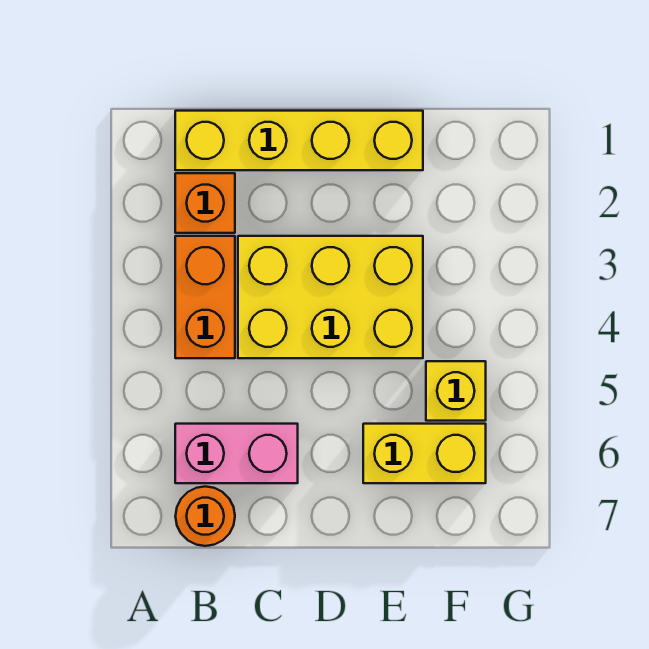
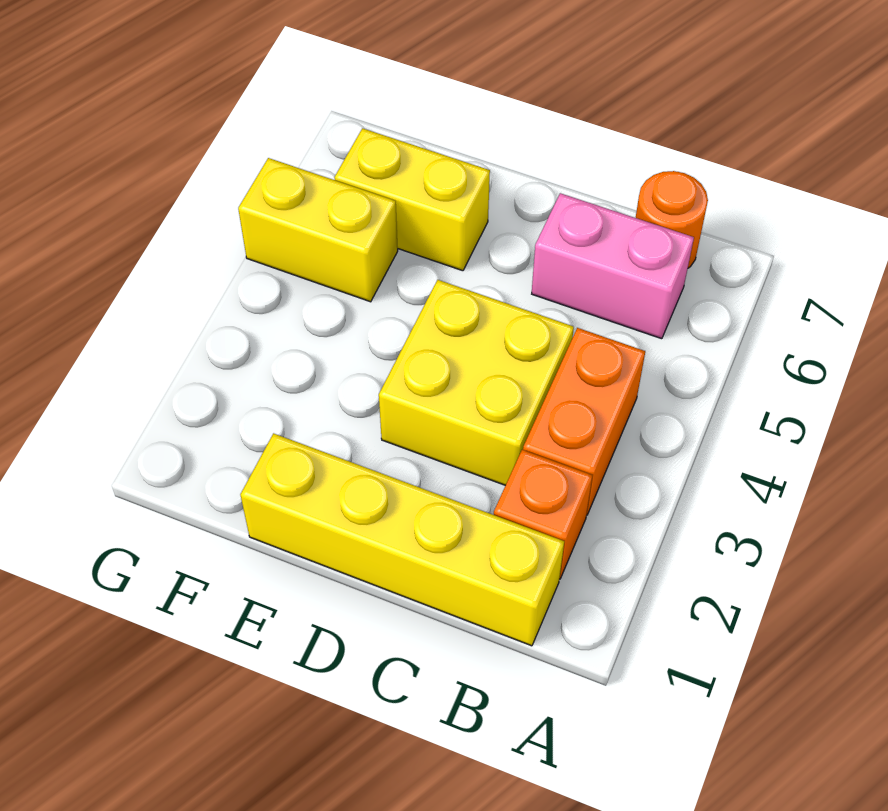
yellow 2x3 brick [238,236,423,358] -> yellow 2x2 brick [379,280,574,485]
yellow 1x1 brick [426,361,486,421] -> yellow 1x2 brick [238,158,398,302]

